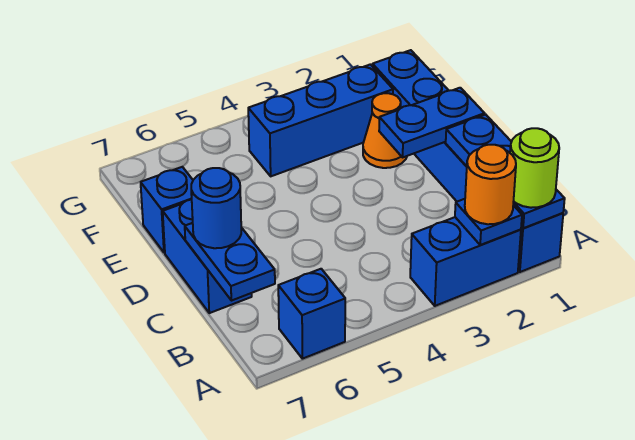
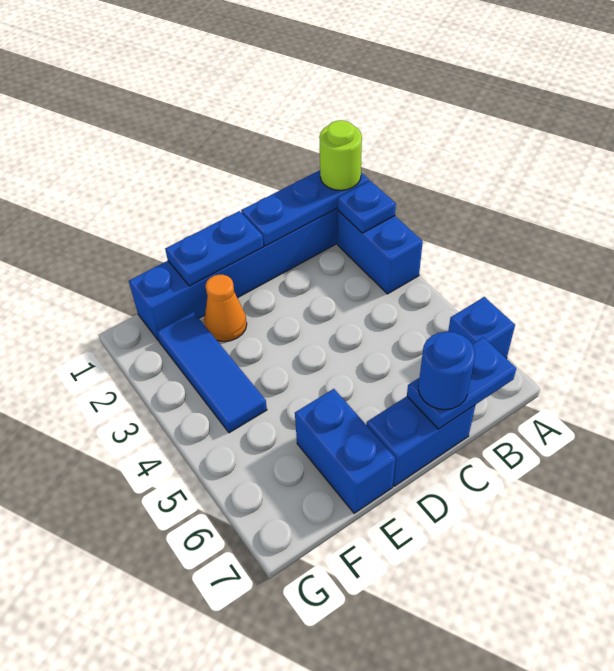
orange 1x1 round brick [465,145,516,224] -> none
blue 1x2 plate [379,88,485,157] -> blue 1x2 plate turned to [165,211,263,286]
blue 1x1 brick [141,167,193,253] -> blue 1x2 brick [295,389,395,513]
blue 1x3 brick [248,64,393,176] -> blue 1x3 tile [157,312,267,433]

